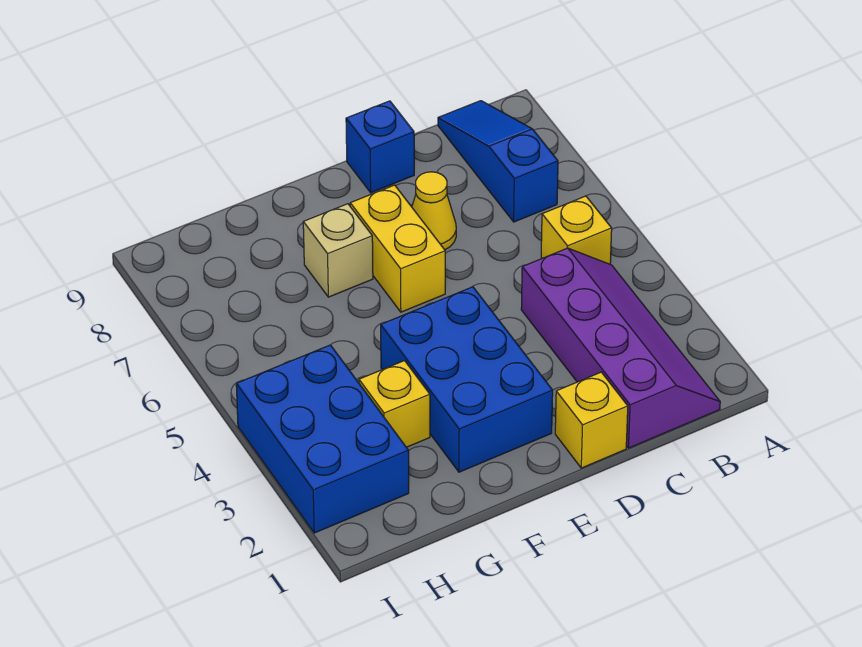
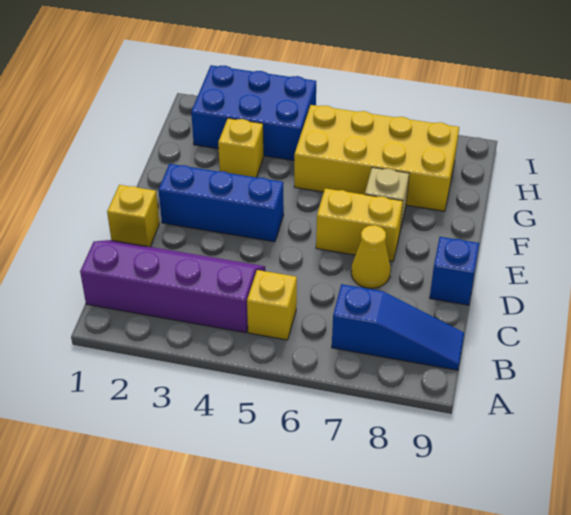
purple 2x4 slope [521,248,720,448] -> purple 2x4 slope turned to [80,240,265,333]
blue 2x3 brick [381,287,553,472] -> blue 1x3 brick [158,164,284,242]
none -> yellow 2x4 brick [294,105,459,211]

